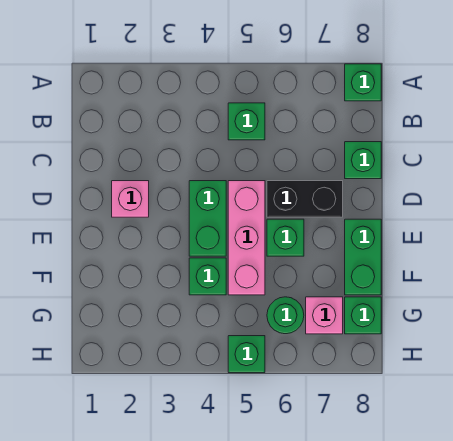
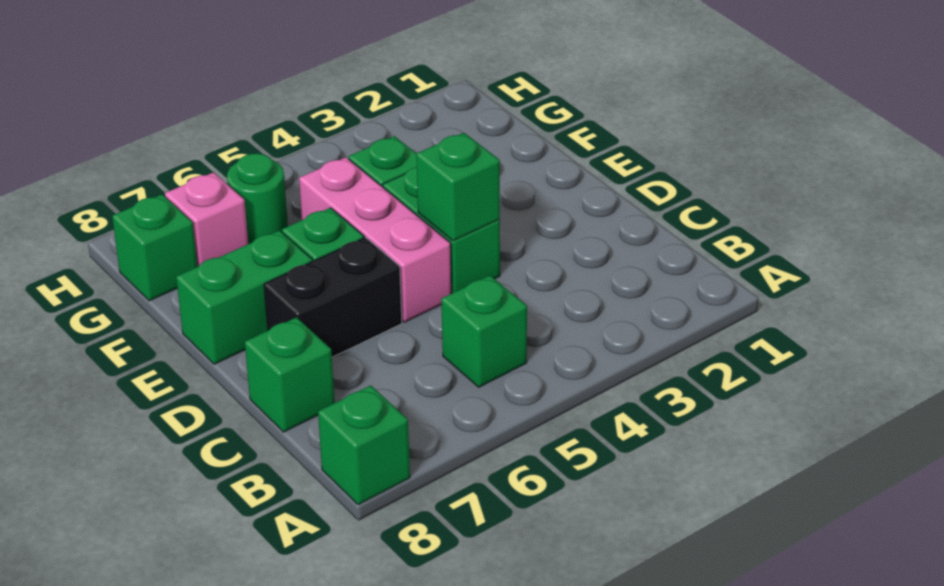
pink 1x1 brick [112,181,149,217] -> none
green 1x2 brick [345,219,381,295] -> green 1x2 brick turned to [176,230,312,364]
green 1x1 brick [228,336,265,373] -> green 1x1 brick moved to [416,133,500,241]

